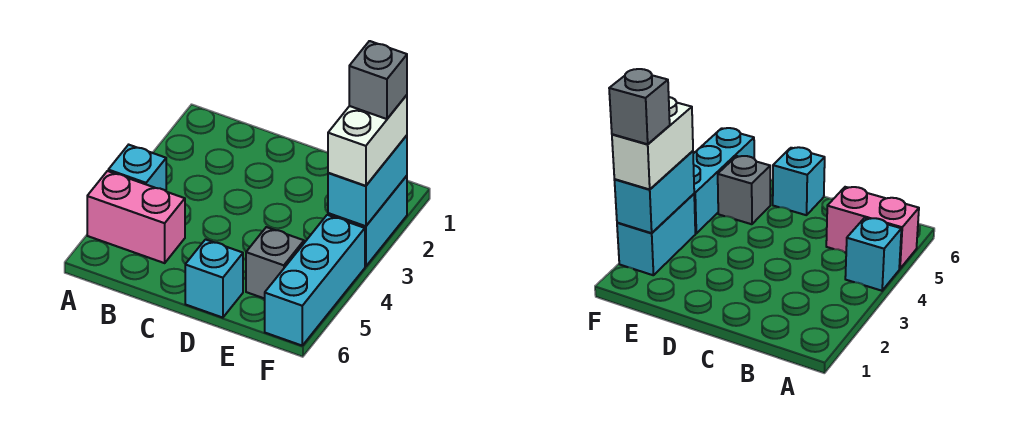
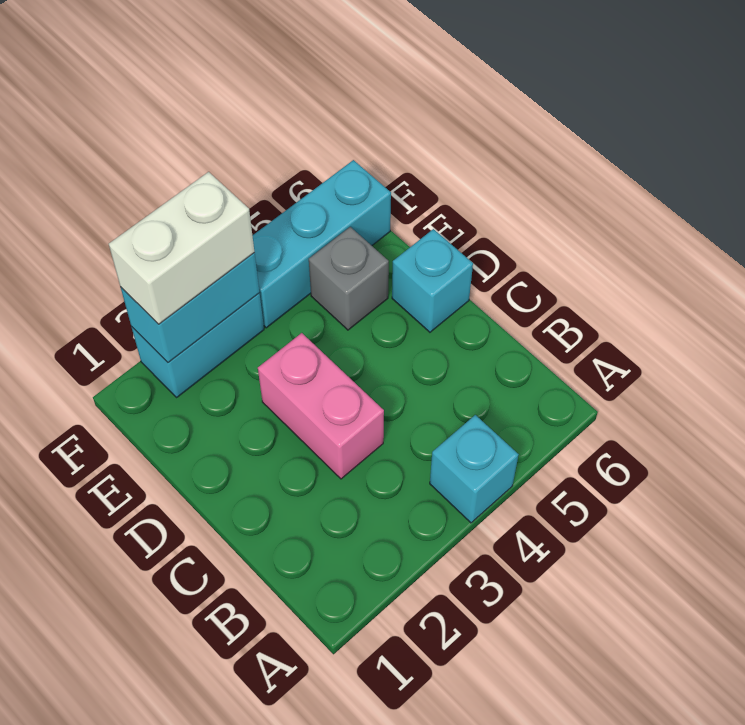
pink 1x2 brick [87,171,185,263] -> pink 1x2 brick moved to [258,333,384,479]
grey 1x1 brick [349,41,407,119] -> none

